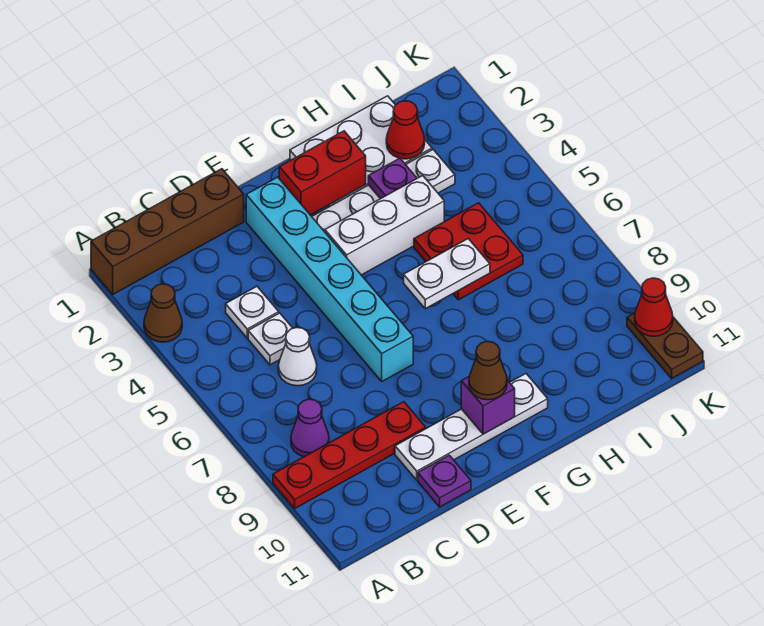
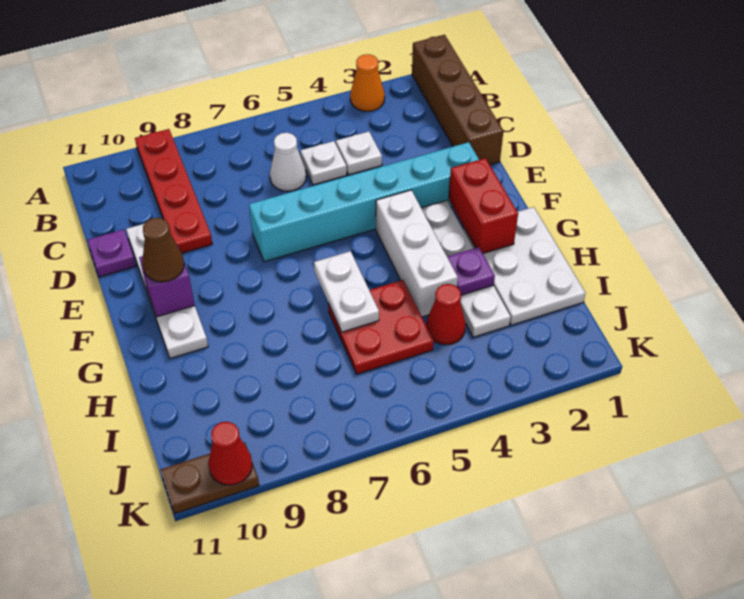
brown 1x1 cone [144,284,182,342] -> orange 1x1 cone [350,54,385,111]
purple 1x1 cone [291,399,329,457] -> none
red 1x1 cone [386,101,425,159] -> red 1x1 cone moved to [426,284,466,345]

